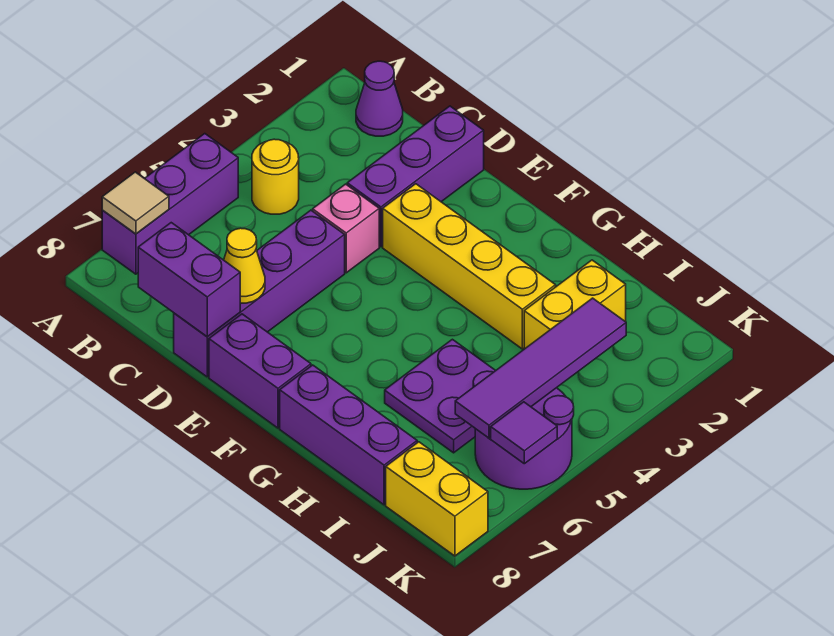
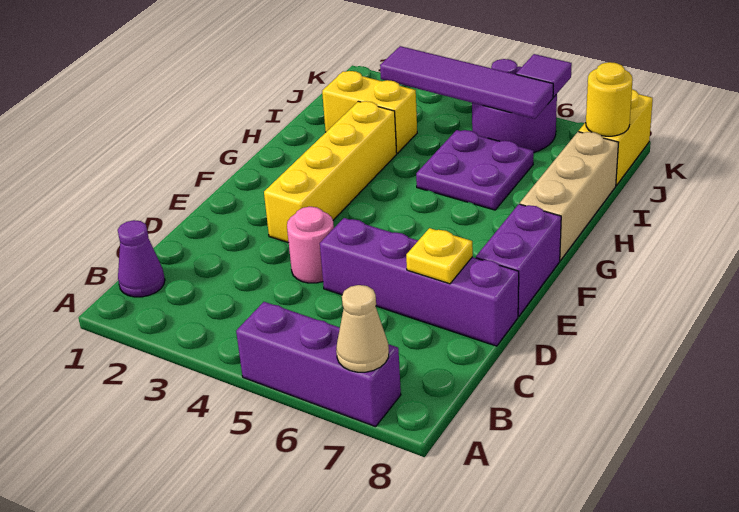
tan 1x1 tile [102,172,169,234] -> tan 1x1 cone [336,285,389,372]
yellow 1x1 round brick [252,139,299,214] -> yellow 1x1 round brick moved to [586,62,633,136]
purple 1x2 brick [138,223,240,337] -> none
purple 1x3 brick [347,106,484,247] -> none
pink 1x1 brick [313,184,379,273] -> pink 1x1 round brick [287,207,334,283]
yellow 1x1 cone [224,228,265,303] -> yellow 1x1 plate [406,228,473,284]
purple 1x3 brick [280,365,417,505] -> tan 1x3 brick [520,132,618,261]

